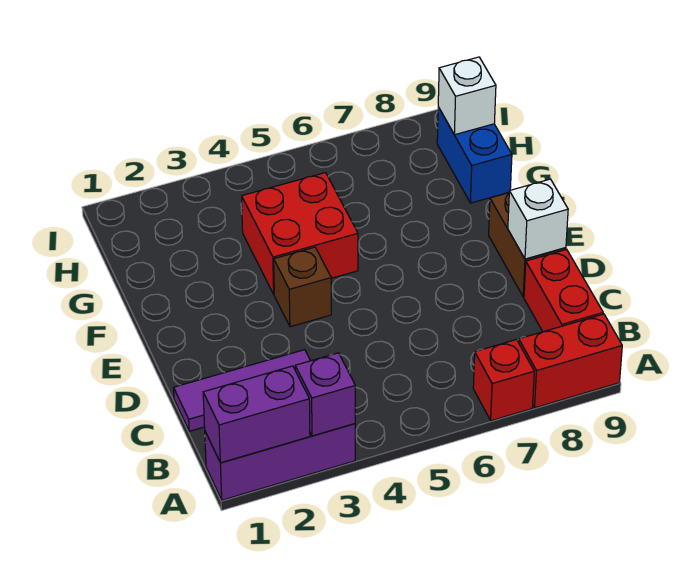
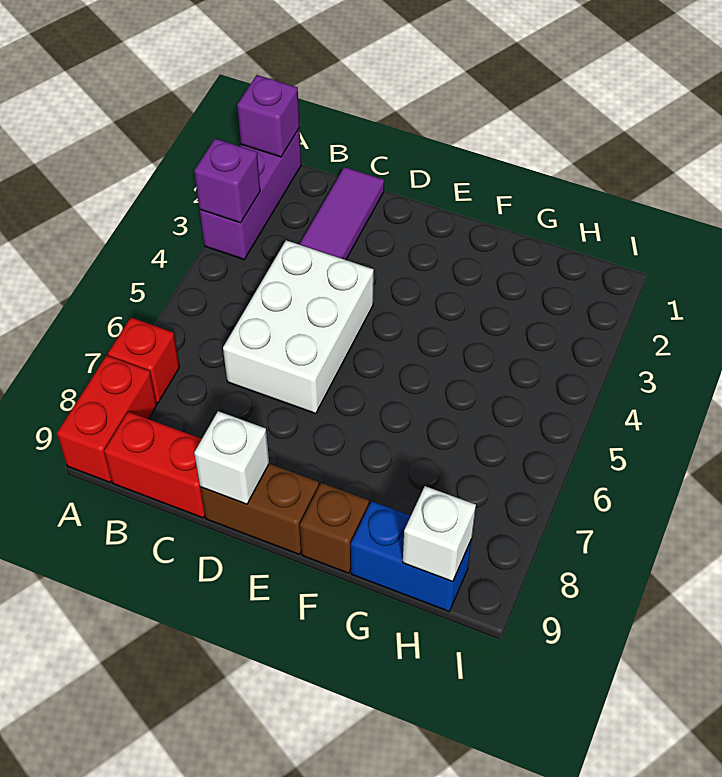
purple 1x2 brick [203,366,310,463] -> purple 1x1 brick [237,75,299,157]
none -> white 2x3 brick [223,240,374,414]
brown 1x1 brick [274,247,331,327] -> brown 1x1 brick moved to [300,483,369,573]
red 2x2 brick [242,173,358,294] -> none

